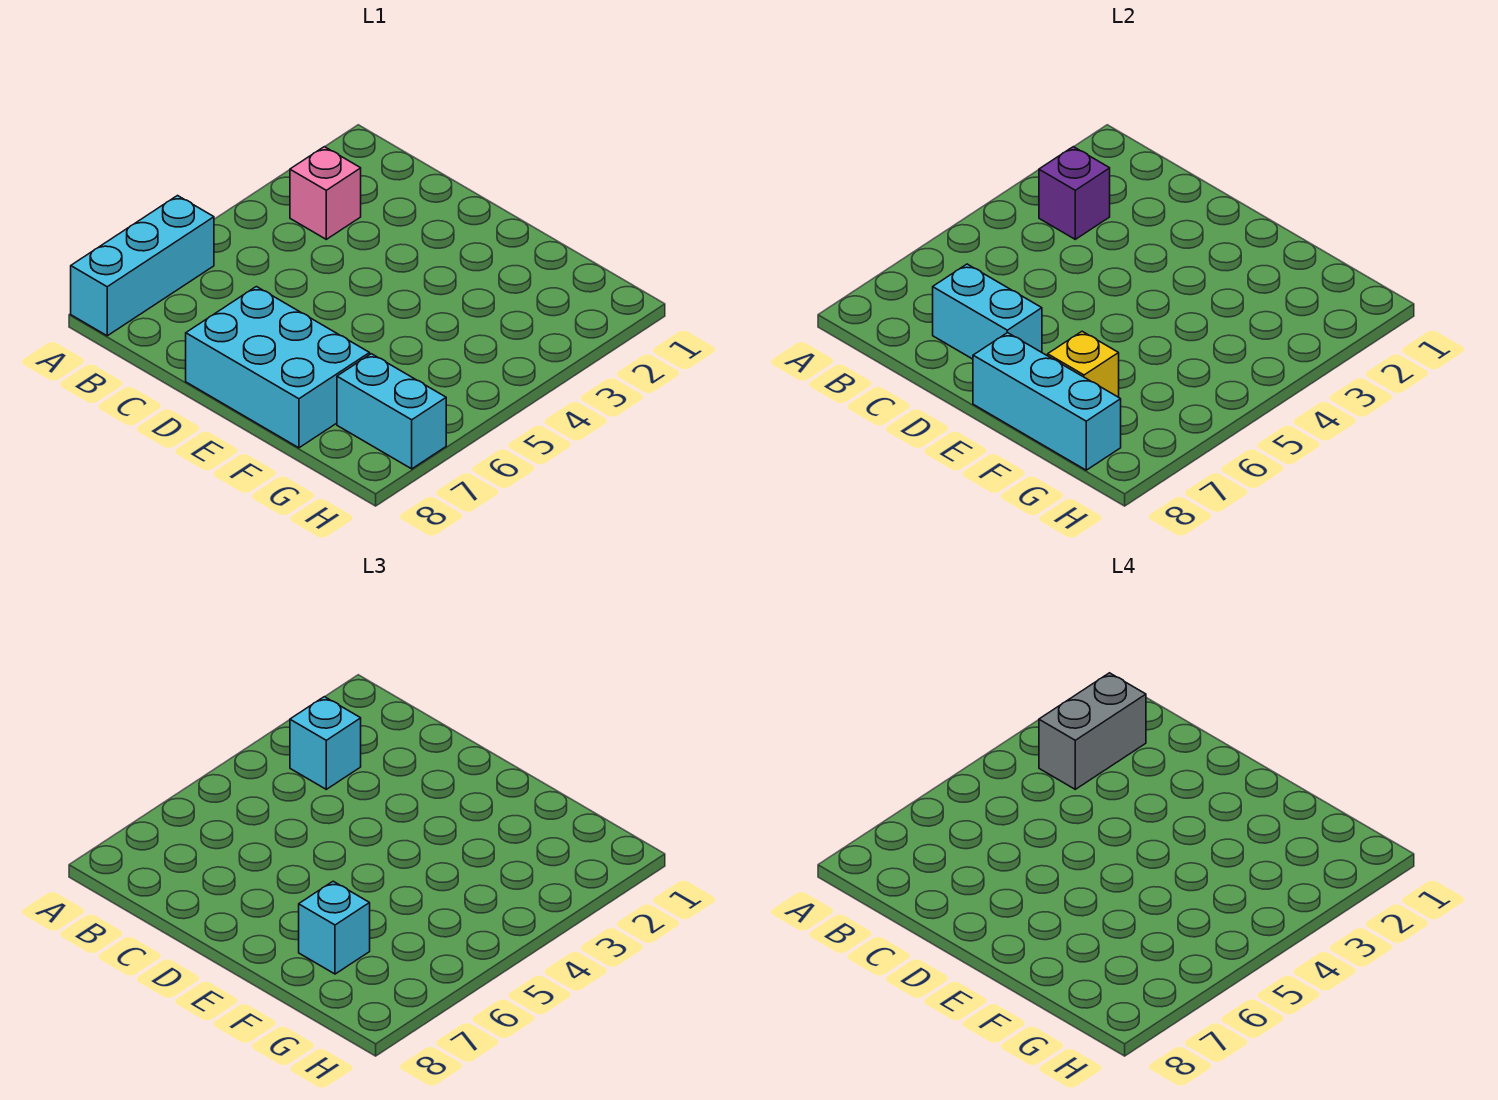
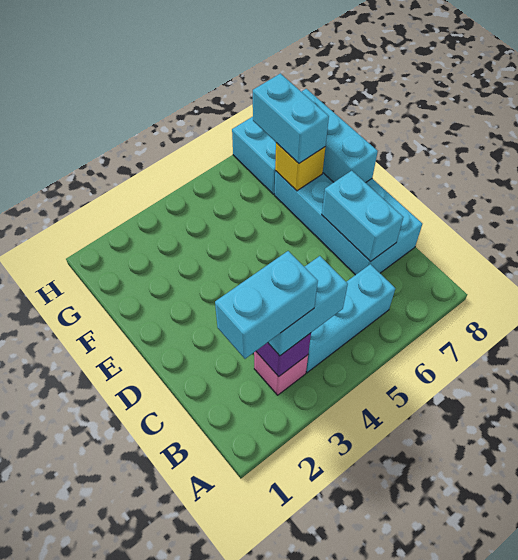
cyan 1x3 brick [71,196,214,336] -> cyan 1x3 brick moved to [306,264,395,373]
grey 1x2 brick [1039,673,1146,789] -> cyan 1x2 brick [215,251,318,359]
cyan 1x1 brick [290,697,361,789] -> cyan 1x2 brick [268,256,348,356]
cyan 2x3 brick [186,287,370,448] -> cyan 2x4 brick [275,171,422,275]
cyan 1x1 brick [299,881,370,974] -> cyan 1x2 brick [253,73,329,163]

